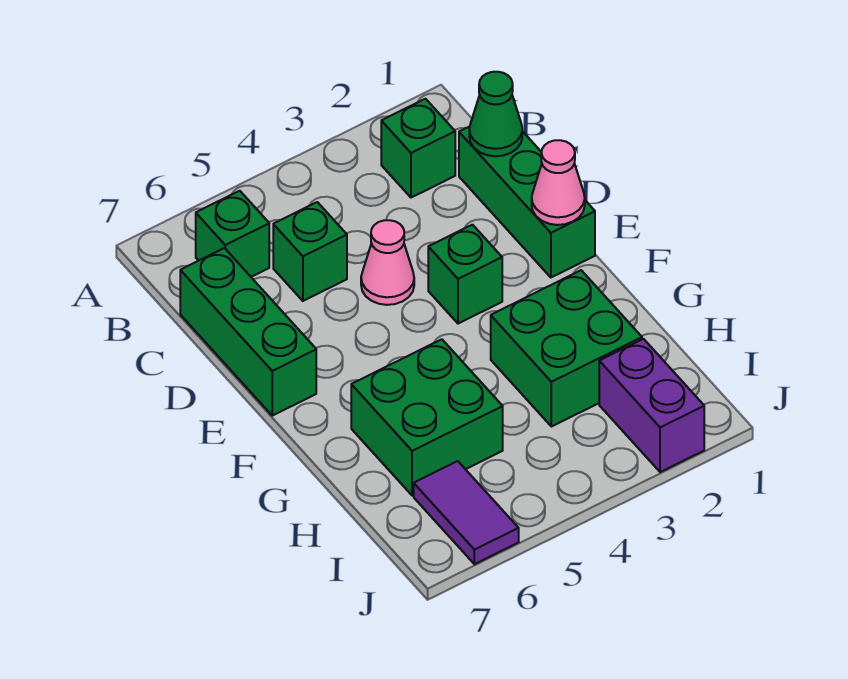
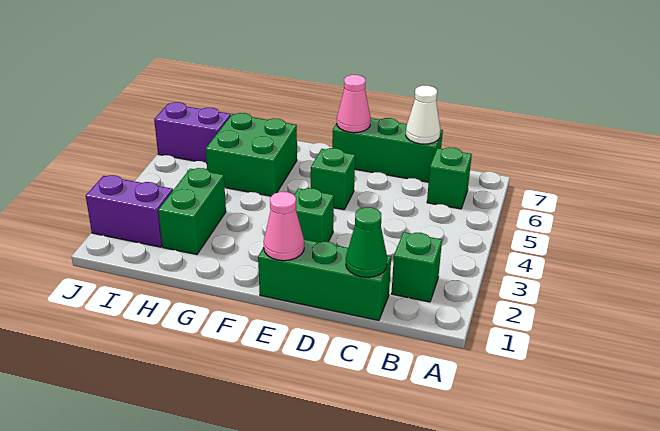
green 1x1 brick [273,202,347,301] -> green 1x1 brick moved to [311,148,355,210]
none -> white 1x1 cone [406,85,440,144]
pink 1x1 cone [361,220,414,305] -> pink 1x1 cone moved to [337,75,371,133]
green 2x2 brick [491,270,642,427] -> green 1x2 brick [158,168,226,255]
purple 1x2 tile [414,461,519,564] -> purple 1x2 brick [154,102,231,163]

